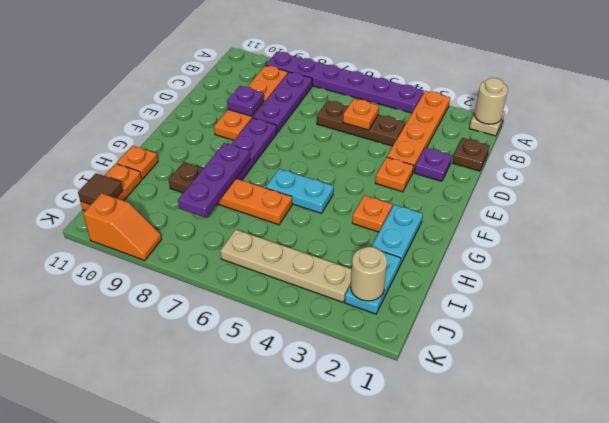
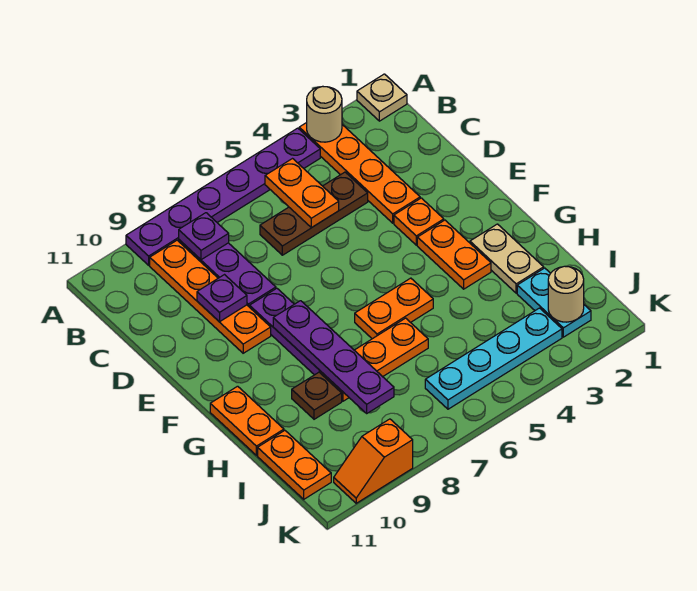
tan 1x1 round brick [474,78,508,124] -> tan 1x1 round brick moved to [307,86,342,142]
brown 1x1 plate [453,138,489,171] -> none
orange 1x1 plate [343,99,379,130] -> orange 1x2 plate [265,159,339,228]
purple 1x1 plate [415,148,452,181] -> purple 1x1 plate moved to [179,213,229,260]
cyan 1x2 plate [371,205,423,265] -> tan 1x2 plate [470,224,544,293]
orange 1x1 plate [352,195,392,232] -> orange 1x2 plate [417,220,491,289]
cyan 1x2 plate [266,169,334,213] -> orange 1x2 plate [355,278,433,339]
purple 1x3 plate [178,143,250,218] -> purple 1x4 plate [273,301,394,413]
orange 1x1 plate [117,146,158,179] -> orange 1x2 plate [210,386,284,455]
tan 1x4 plate [220,229,352,302] -> cyan 1x4 plate [425,308,562,409]
brown 1x1 tile [78,173,123,205] -> none
orange 1x2 slope [83,193,162,261] -> orange 1x2 slope turned to [334,419,413,503]

